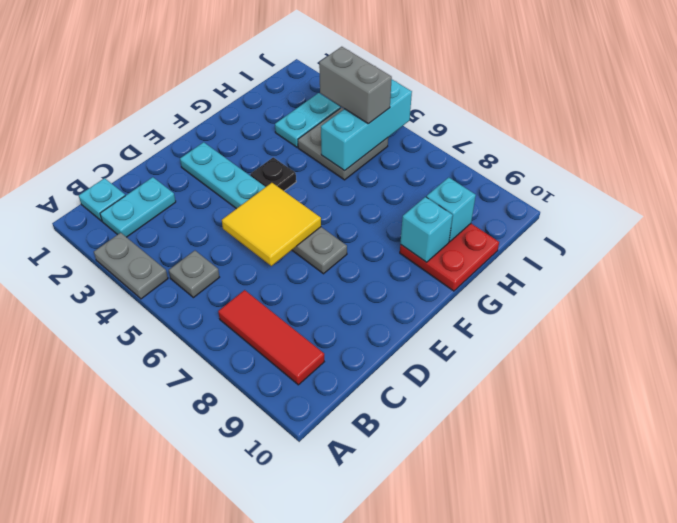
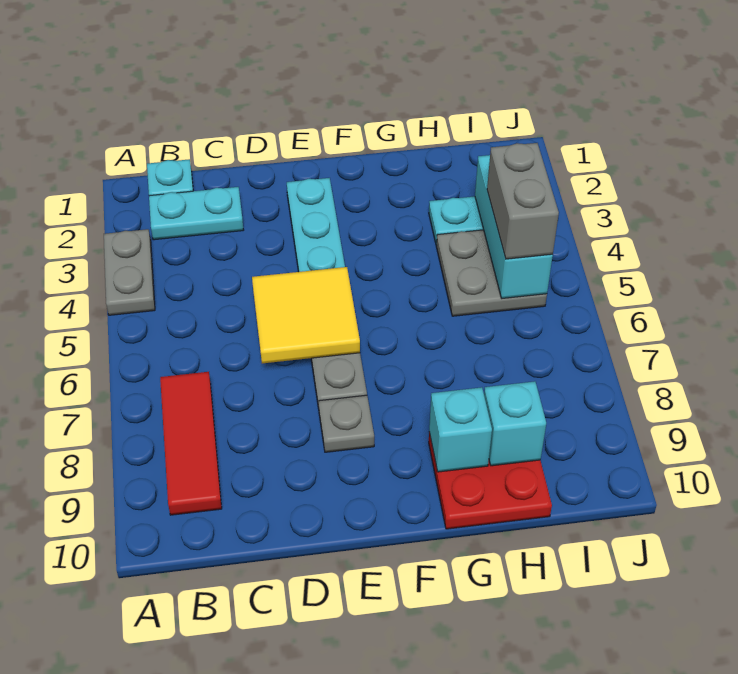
grey 1x1 plate [169,251,219,298] -> grey 1x1 plate moved to [319,395,374,452]
black 1x1 plate [250,157,296,191] -> none
cyan 1x3 brick [321,80,412,171] -> cyan 1x3 brick turned to [475,155,553,298]

